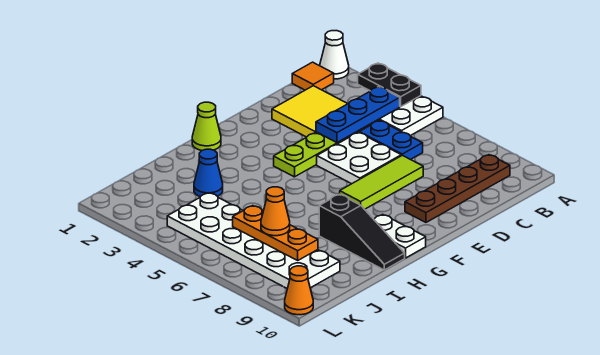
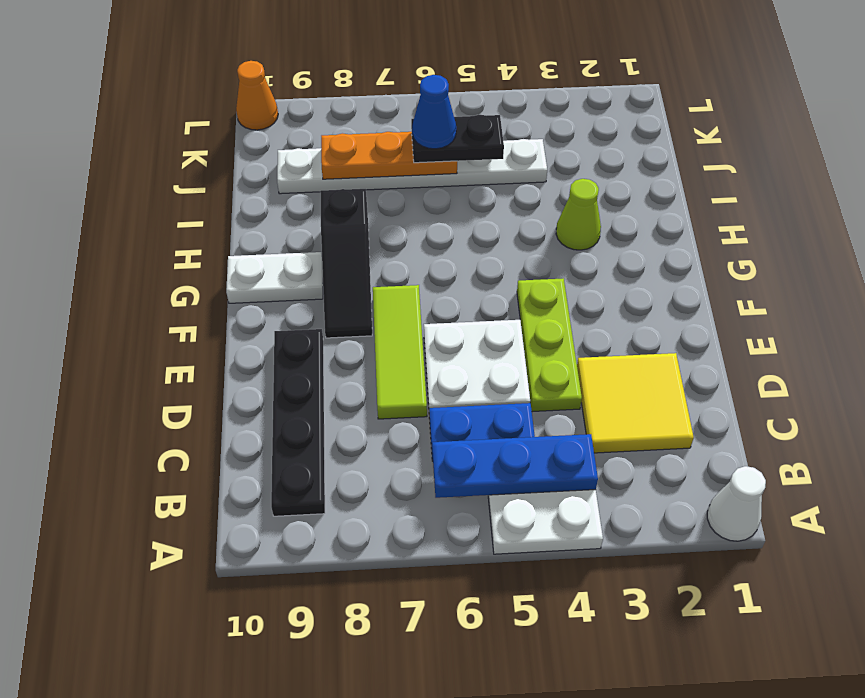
black 1x2 plate [358,63,421,107] -> black 1x2 plate moved to [411,115,504,163]
orange 1x1 tile [292,62,334,90] -> none
blue 1x3 plate [316,87,400,143] -> blue 1x3 plate turned to [432,434,598,498]
brown 1x4 plate [405,155,510,222] -> black 1x4 plate [271,329,325,516]
lime 1x1 cone [192,102,221,150] -> lime 1x1 cone moved to [556,179,601,250]
black 1x3 slope [319,194,405,270] -> black 1x3 slope turned to [320,189,372,338]
blue 1x1 cone [194,149,223,197] -> blue 1x1 cone moved to [412,75,456,149]
white 2x6 plate [167,193,340,289] -> white 1x6 plate [277,139,547,194]
orange 1x1 cone [261,187,290,236] -> none

